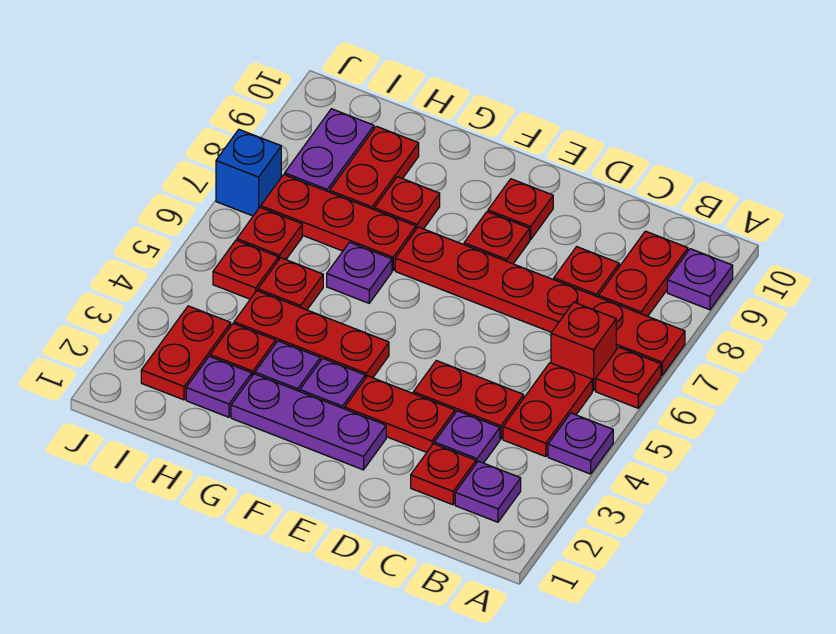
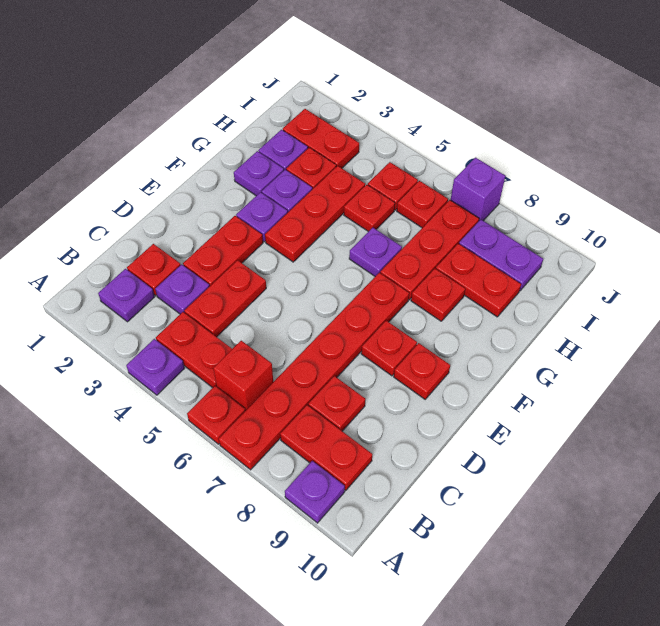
purple 1x3 plate [231,374,386,470] -> purple 1x1 plate [234,151,284,196]
blue 1x1 brick [216,130,281,216] -> purple 1x1 brick [451,158,505,221]

